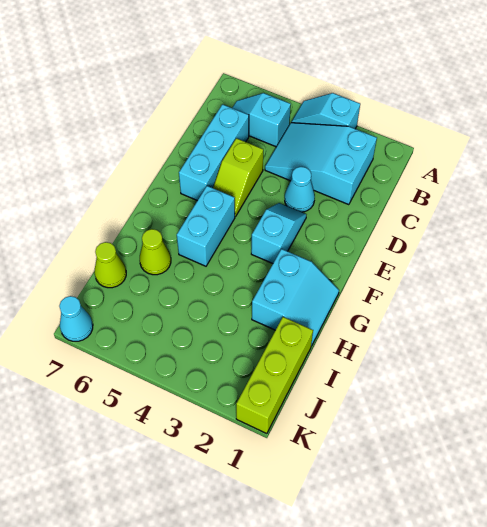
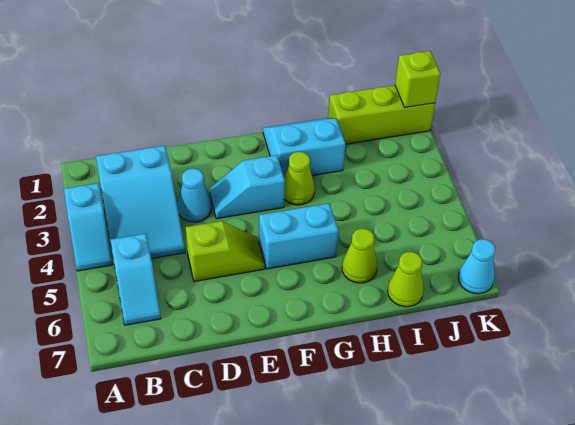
cyan 1x3 brick [179,104,249,201] -> none
none -> lime 1x1 cone [284,152,315,205]
none -> lime 1x1 brick [395,51,441,107]

